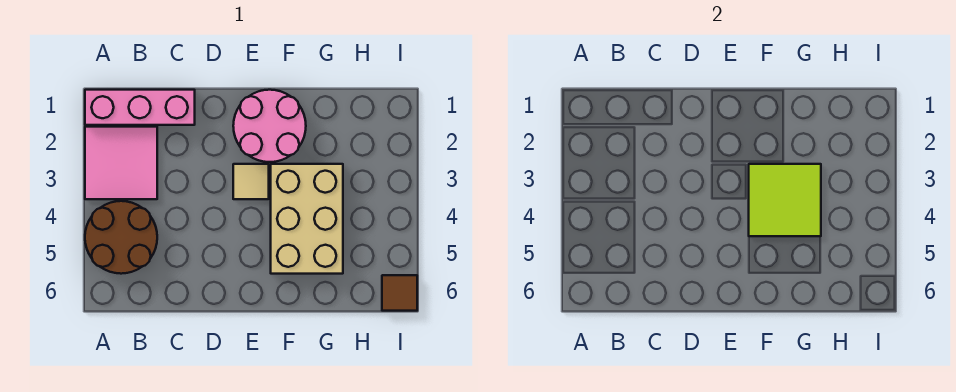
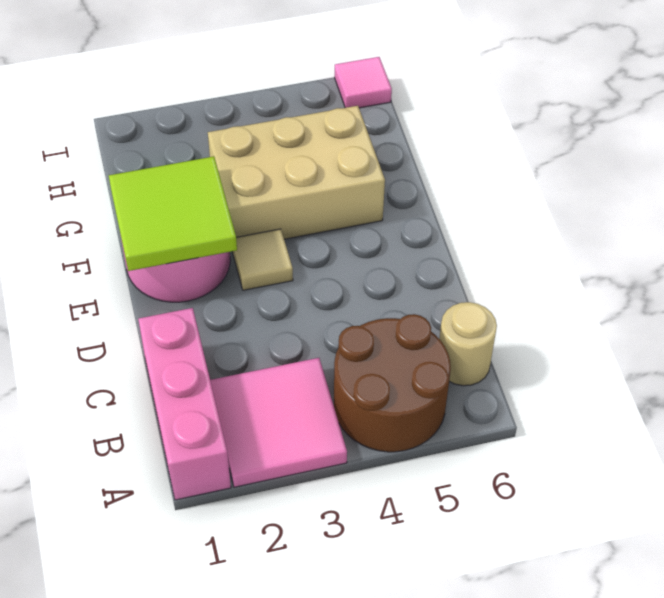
none -> tan 1x1 round brick [439,302,497,386]
lime 2x2 tile [749,164,821,236] -> lime 2x2 tile moved to [109,156,237,271]
brown 1x1 tile [382,275,417,311] -> pink 1x1 tile [335,57,392,108]

